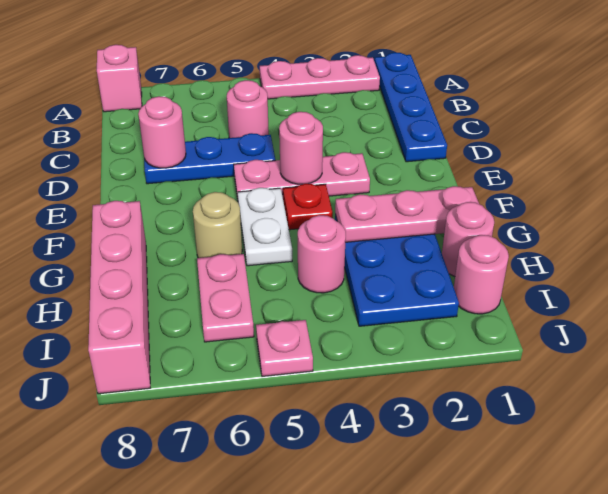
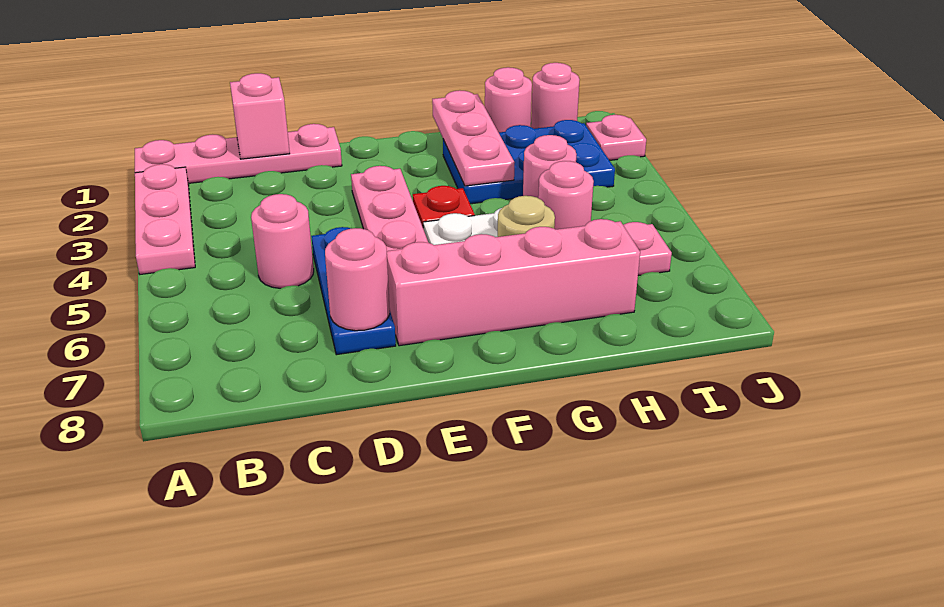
blue 1x4 plate [375,52,447,162] -> pink 1x4 plate [135,124,342,183]
pink 1x1 brick [97,45,142,112] -> pink 1x1 brick moved to [230,73,290,159]
pink 1x1 round brick [279,112,323,184] -> pink 1x1 round brick moved to [538,161,594,229]
pink 1x4 brick [88,201,150,394] -> pink 1x4 brick moved to [387,219,640,346]
pink 1x1 plate [256,320,313,376] -> pink 1x1 plate moved to [586,115,646,160]

